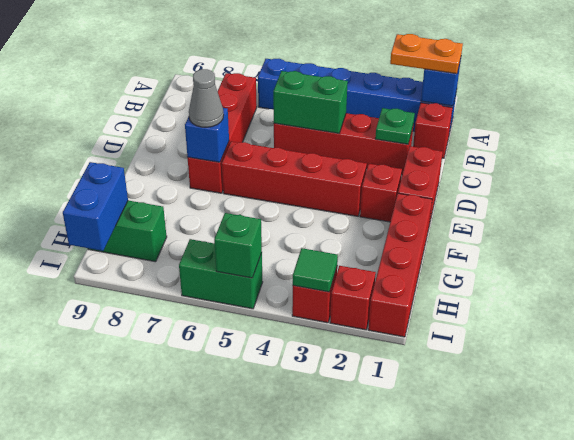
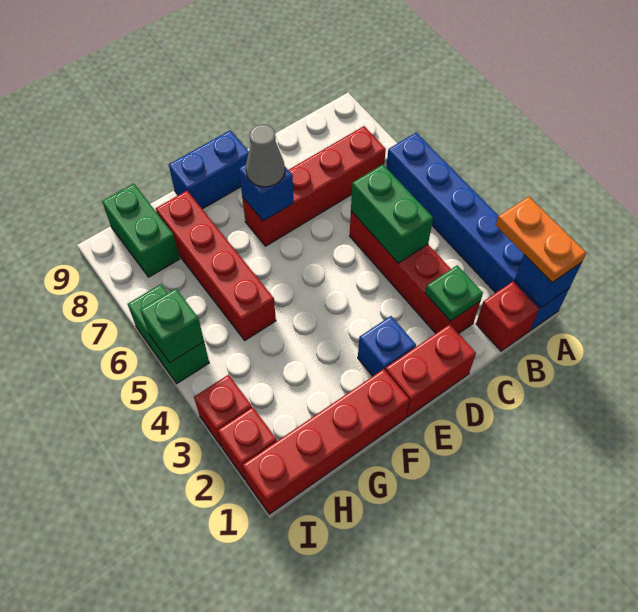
red 1x1 brick [360,164,402,222] -> blue 1x1 brick [358,316,416,376]
red 1x4 brick [222,141,367,216] -> red 1x4 brick moved to [156,191,276,340]
blue 1x2 brick [63,162,128,251] -> blue 1x2 brick moved to [169,130,249,209]
green 1x1 tile [293,248,338,292] -> none

